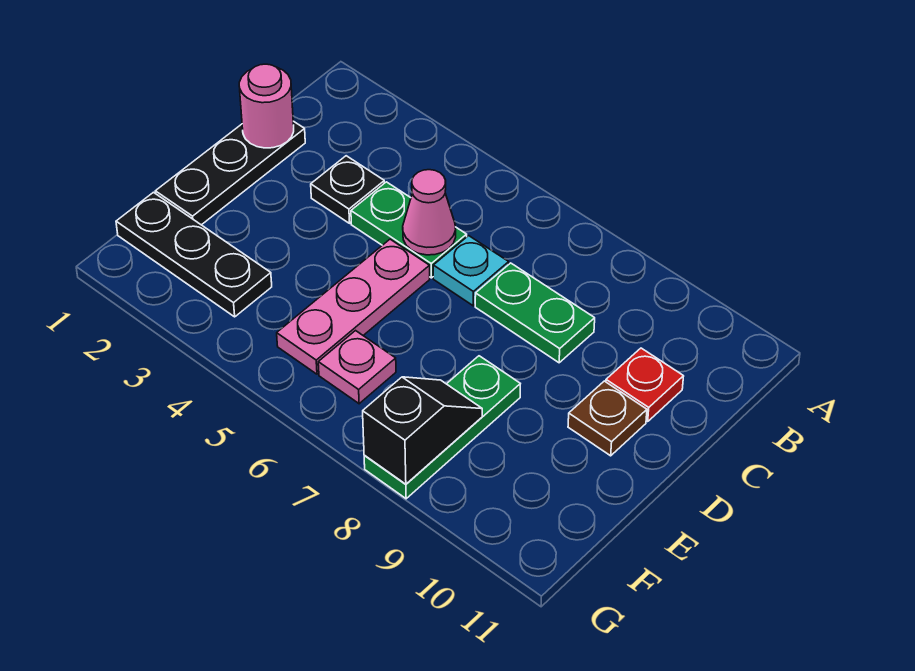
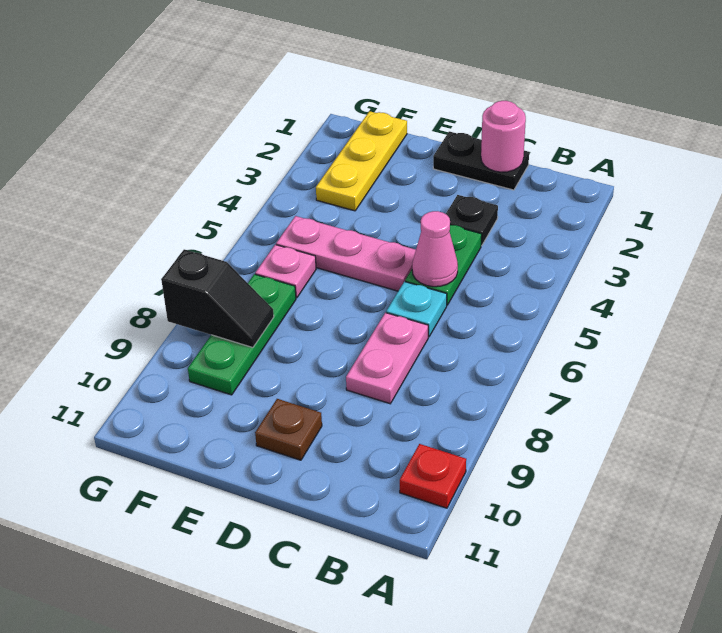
black 1x3 plate [155,121,305,225] -> black 1x2 plate [433,131,529,190]
green 1x2 plate [475,263,595,363] -> pink 1x2 plate [346,313,428,404]
red 1x1 plate [606,348,684,421] -> red 1x1 plate moved to [400,444,466,508]
green 1x3 plate [364,356,520,499] -> green 1x3 plate turned to [188,274,296,395]
black 1x3 plate [116,192,272,317] -> yellow 1x3 plate [316,111,407,211]

